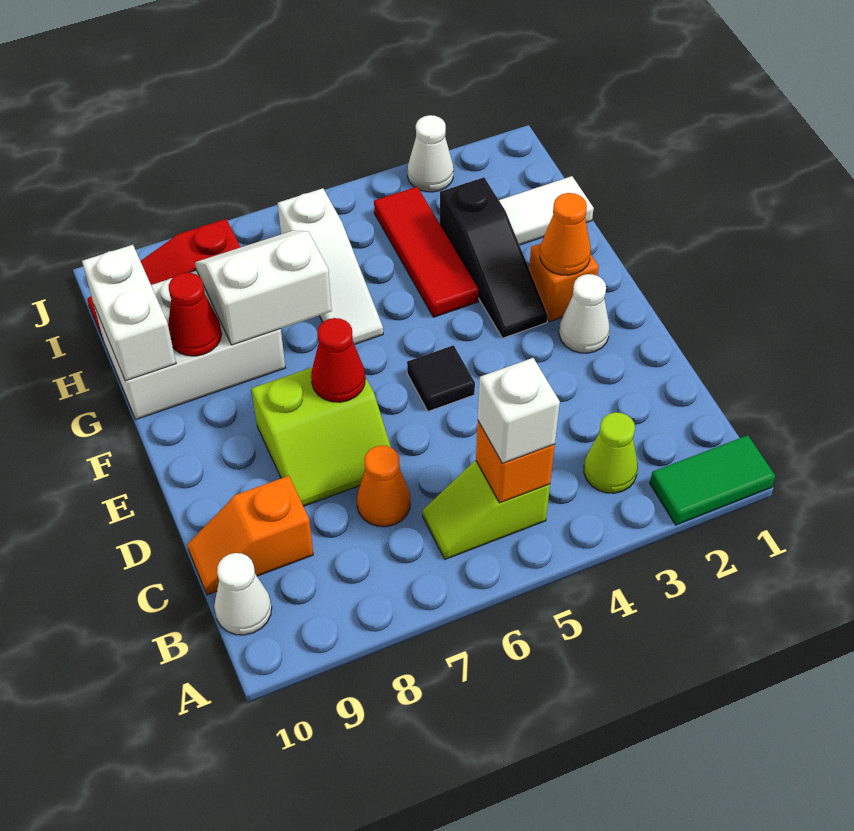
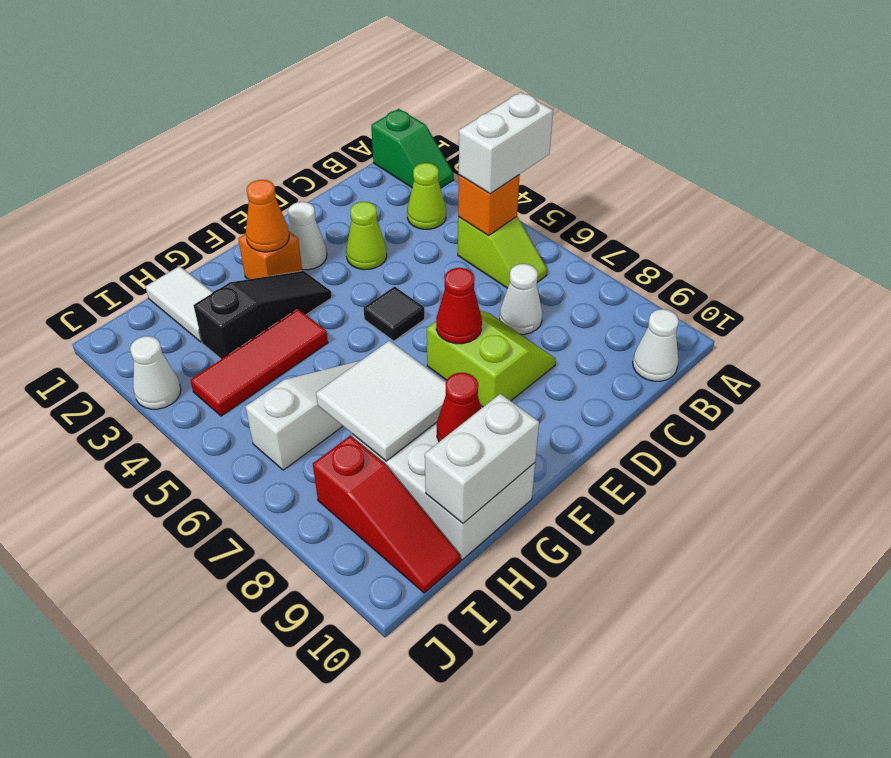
green 1x2 tile [650,435,775,525] -> green 1x2 slope [371,109,454,188]
white 1x1 brick [478,358,560,464] -> white 1x2 brick [459,92,553,194]
orange 1x1 cone [357,446,410,527] -> white 1x1 cone [500,264,542,334]
orange 1x2 slope [187,476,313,595] -> none
none -> lime 1x1 cone [346,202,387,270]
white 2x2 slope [195,231,332,345] -> white 2x2 tile [316,341,446,461]

